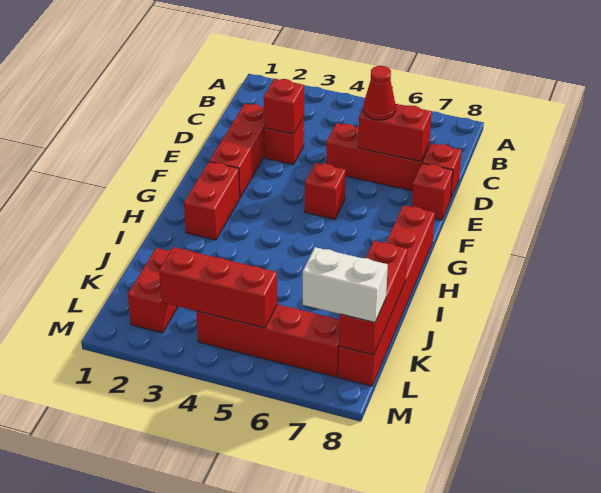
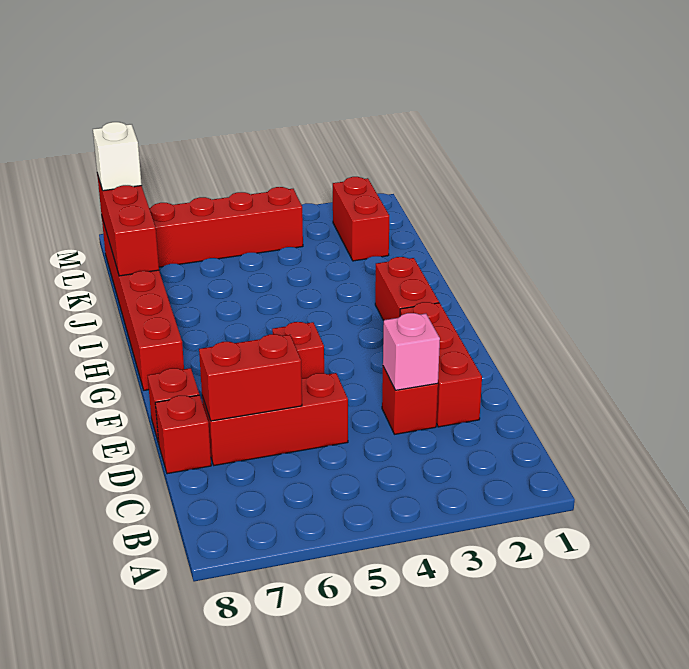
red 1x1 brick [263,79,304,134] -> pink 1x1 brick [383,313,440,390]
red 1x1 cone [363,66,396,120] -> none
red 1x3 brick [159,247,277,328] -> none
white 1x2 brick [303,247,388,322] -> white 1x1 brick [93,122,142,191]

